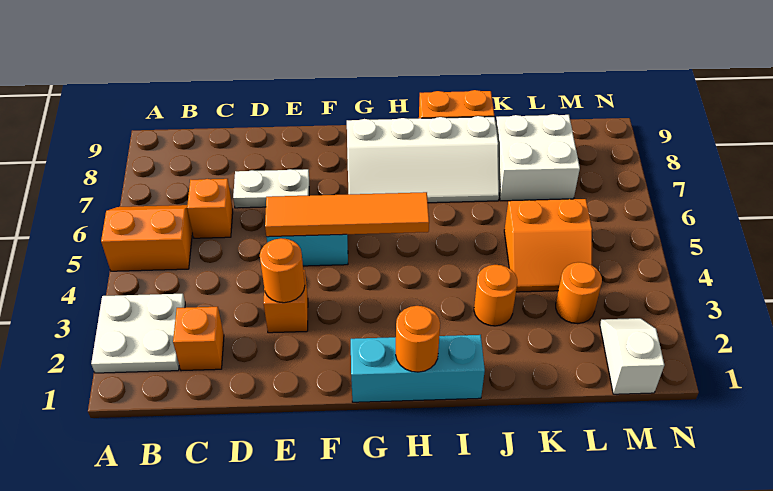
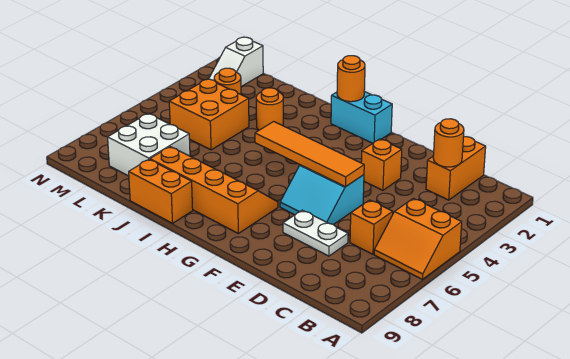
white 2x2 plate [91,294,185,373] -> none
orange 1x1 brick [173,307,224,371] -> orange 1x2 brick [426,137,486,200]
orange 1x1 round brick [260,238,305,303] -> orange 1x1 round brick moved to [433,119,464,167]
cyan 1x3 brick [351,335,485,402] -> cyan 1x2 brick [331,91,392,143]
white 2x4 slope [347,116,499,203] -> orange 2x4 slope [150,147,278,233]
orange 2x2 slope [504,199,592,292] -> orange 2x2 brick [169,79,249,150]

